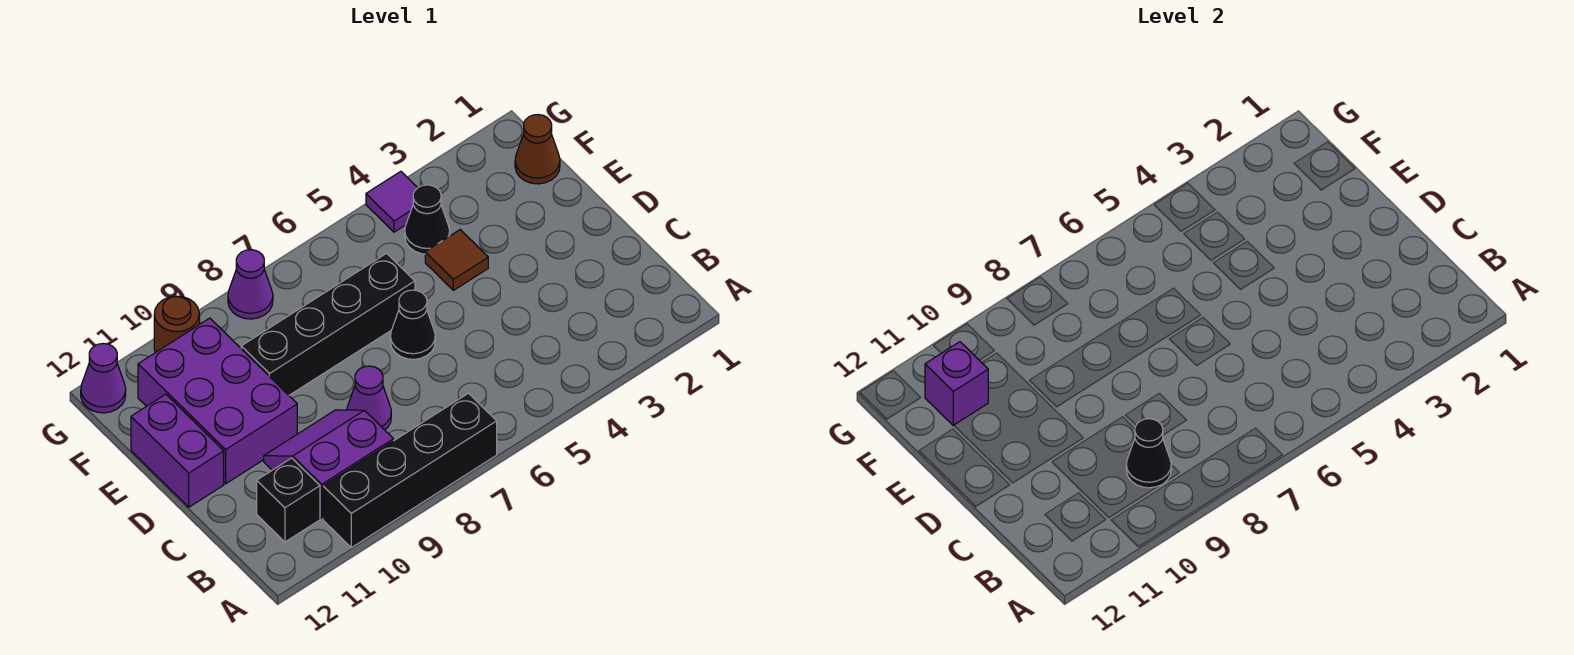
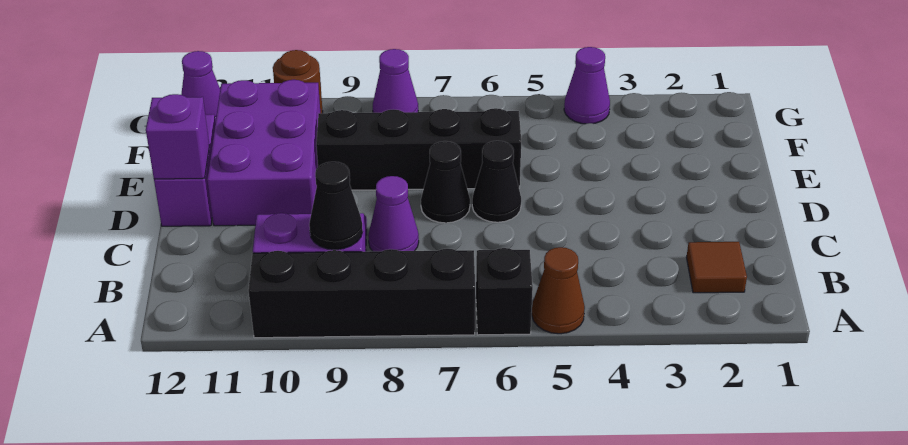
black 1x1 brick [257,458,320,542] -> black 1x1 brick moved to [476,248,533,335]
brown 1x1 tile [425,230,488,290] -> brown 1x1 tile moved to [686,242,747,293]
brown 1x1 cone [515,115,560,184] -> brown 1x1 cone moved to [532,247,585,334]
black 1x1 cone [405,185,450,254] -> black 1x1 cone moved to [421,141,470,223]
purple 1x1 brick [925,342,988,425] -> purple 1x1 brick moved to [146,94,209,179]
purple 1x1 tile [366,171,418,232] -> purple 1x1 cone [564,47,610,124]

